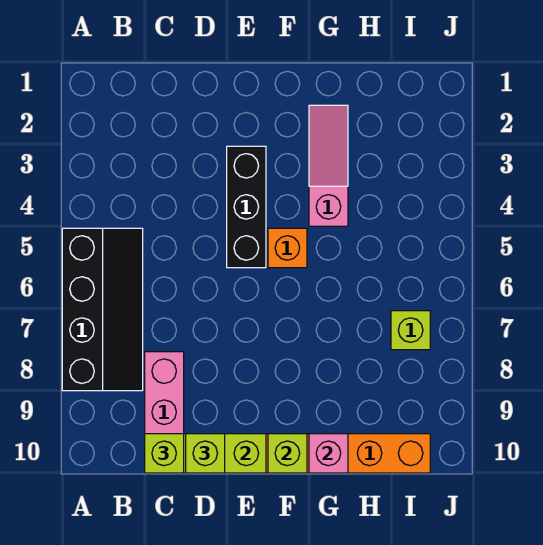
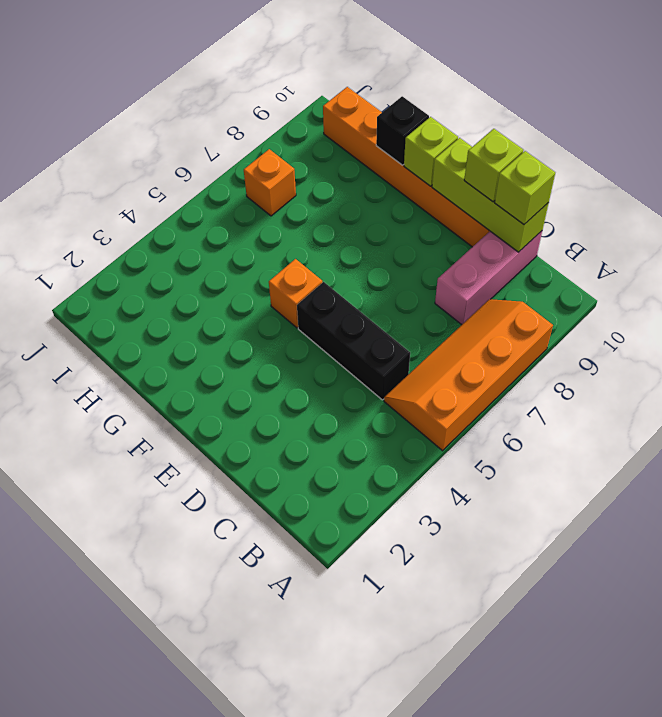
black 2x4 slope [62,228,143,391] -> orange 2x4 slope [384,299,553,451]
black 1x3 brick [227,146,266,268] -> black 1x3 brick turned to [297,282,410,400]
pink 1x3 slope [309,105,348,226] -> none
pink 1x1 brick [309,434,348,473] -> black 1x1 brick [376,96,429,165]
lime 1x1 brick [391,311,430,350] -> orange 1x1 brick [244,149,296,216]

